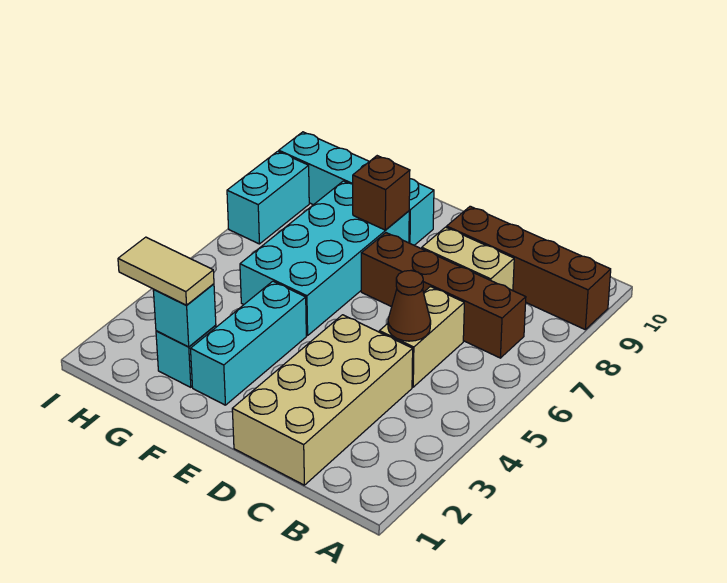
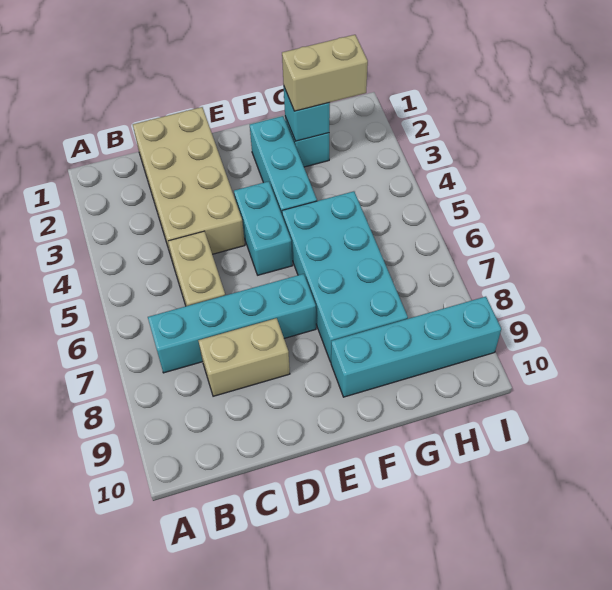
brown 1x4 brick [447,206,611,329] -> none
brown 1x4 brick [361,233,526,358] -> cyan 1x4 brick [148,274,316,373]
brown 1x1 cone [388,271,431,341] -> none
brown 1x1 brick [353,156,410,230] -> none
tan 1x2 tile [118,237,214,305] -> tan 1x2 brick [282,35,368,111]
cyan 1x2 brick [227,151,309,244] -> cyan 1x2 brick moved to [234,181,292,275]

